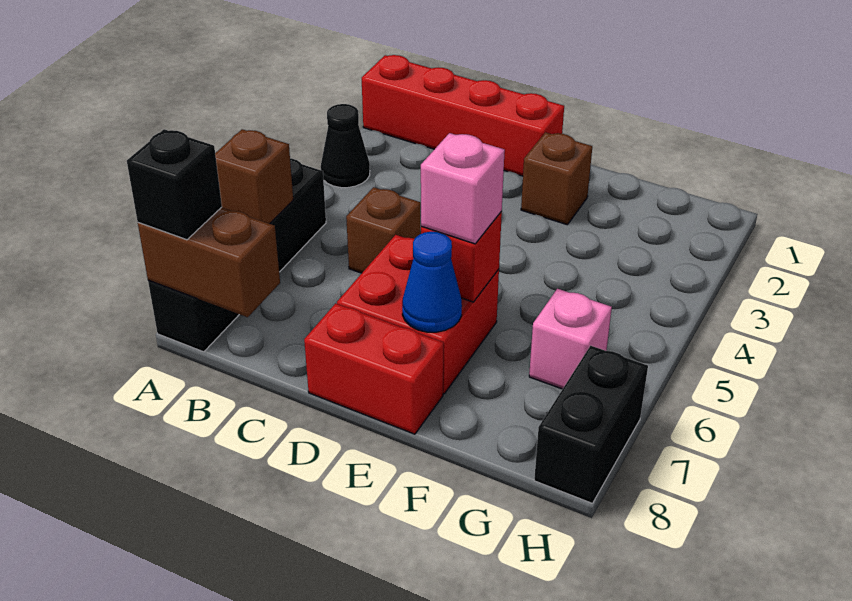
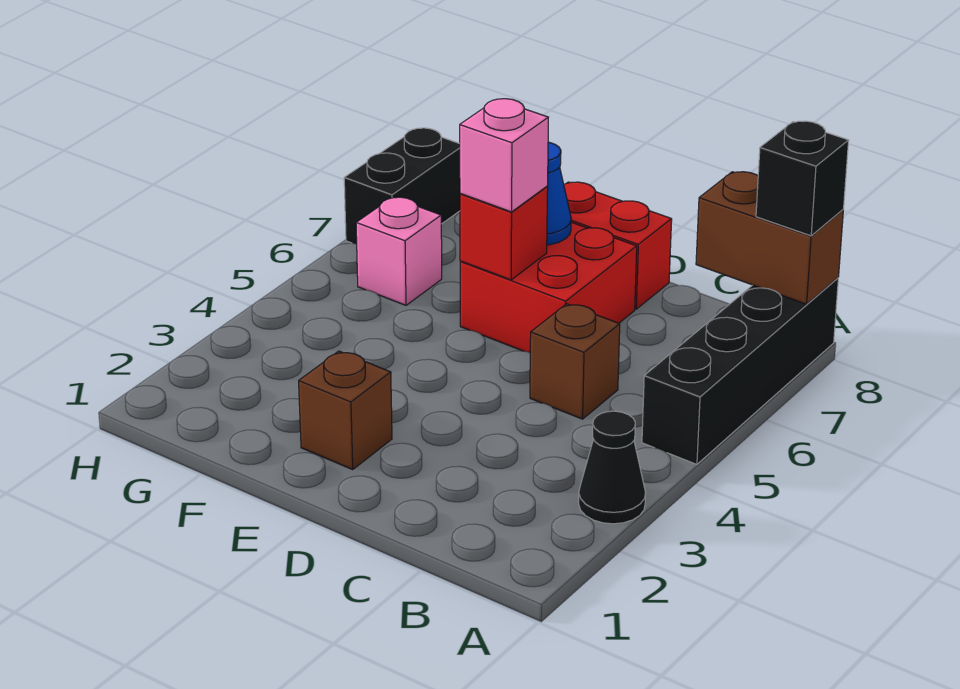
red 1x4 brick [362,55,564,176] -> none
brown 1x1 brick [215,129,293,224] -> none

